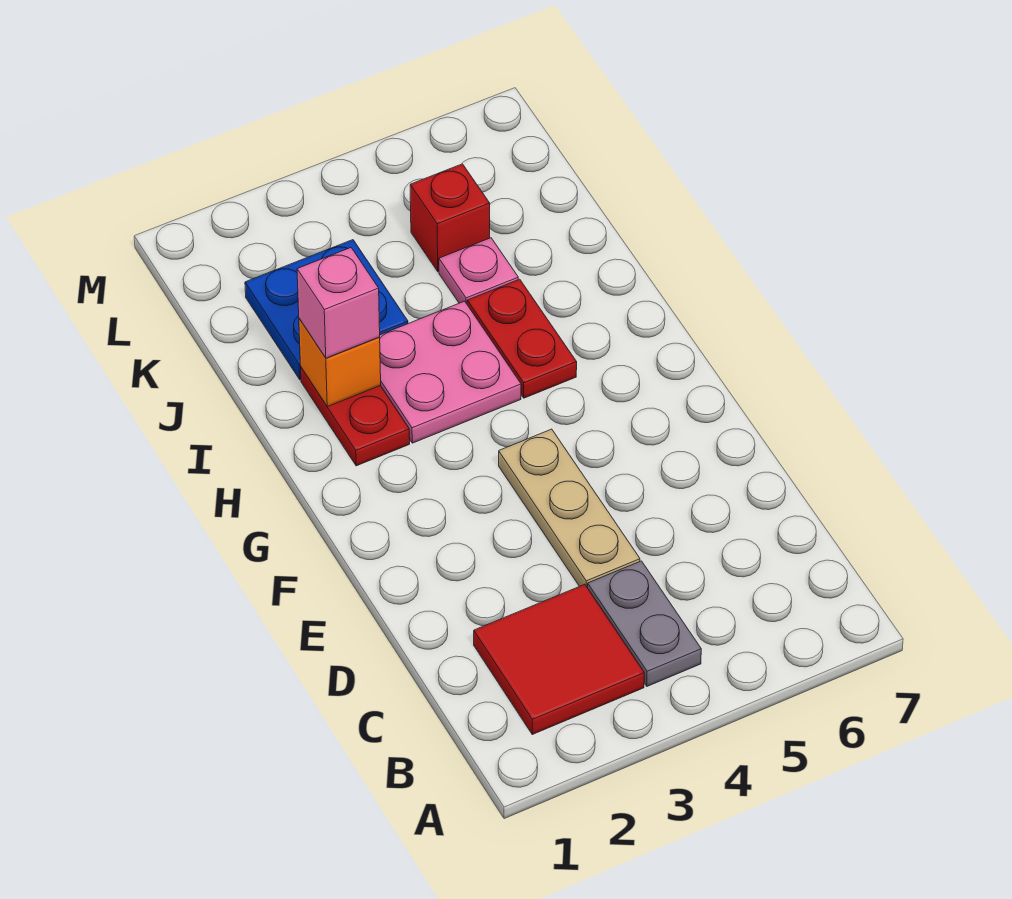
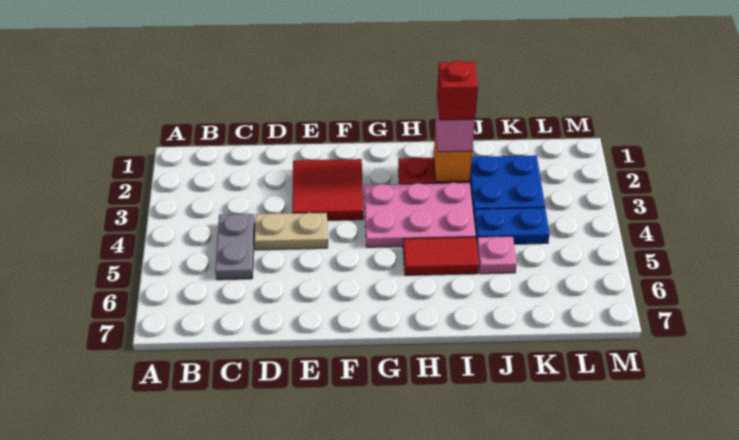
red 2x2 tile [474,584,644,734] -> red 2x2 tile moved to [292,159,363,220]
grey 1x2 plate [588,561,701,686] -> grey 1x2 plate turned to [215,214,255,280]
tan 1x3 plate [499,429,640,588] -> tan 1x2 plate [255,212,328,250]
pink 2x2 plate [380,301,521,443] -> pink 2x3 plate [364,182,476,247]
red 1x2 plate [467,279,577,398] -> red 1x2 tile [403,237,479,275]
none -> blue 1x2 plate [474,208,550,244]
red 1x1 brick [410,164,490,272] -> red 1x1 brick moved to [437,61,478,120]

